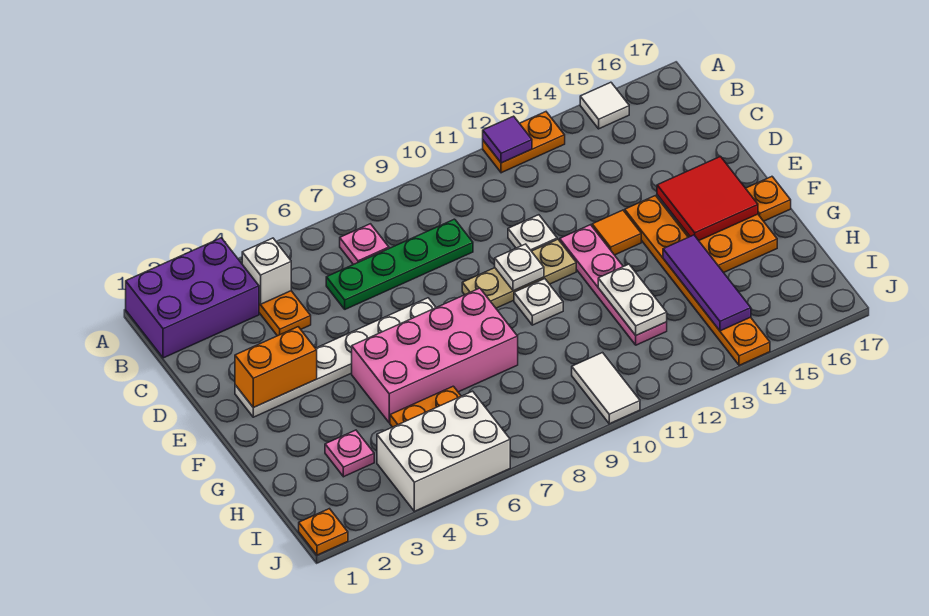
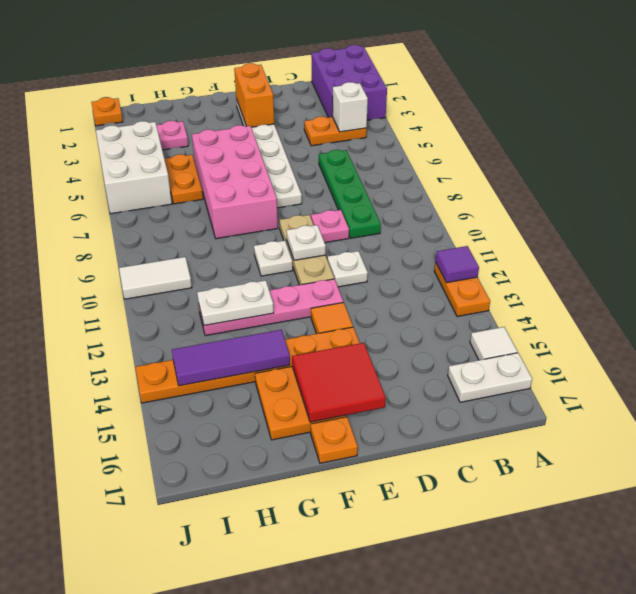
none -> white 1x2 plate [448,353,532,402]
pink 1x1 plate [340,224,389,265] -> pink 1x1 plate moved to [311,210,349,243]

